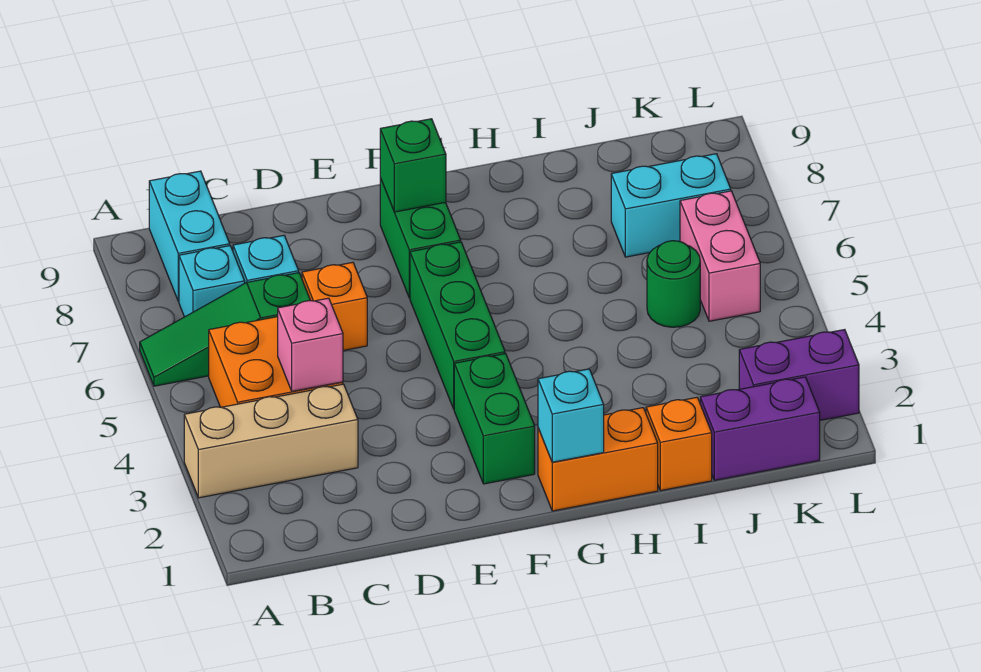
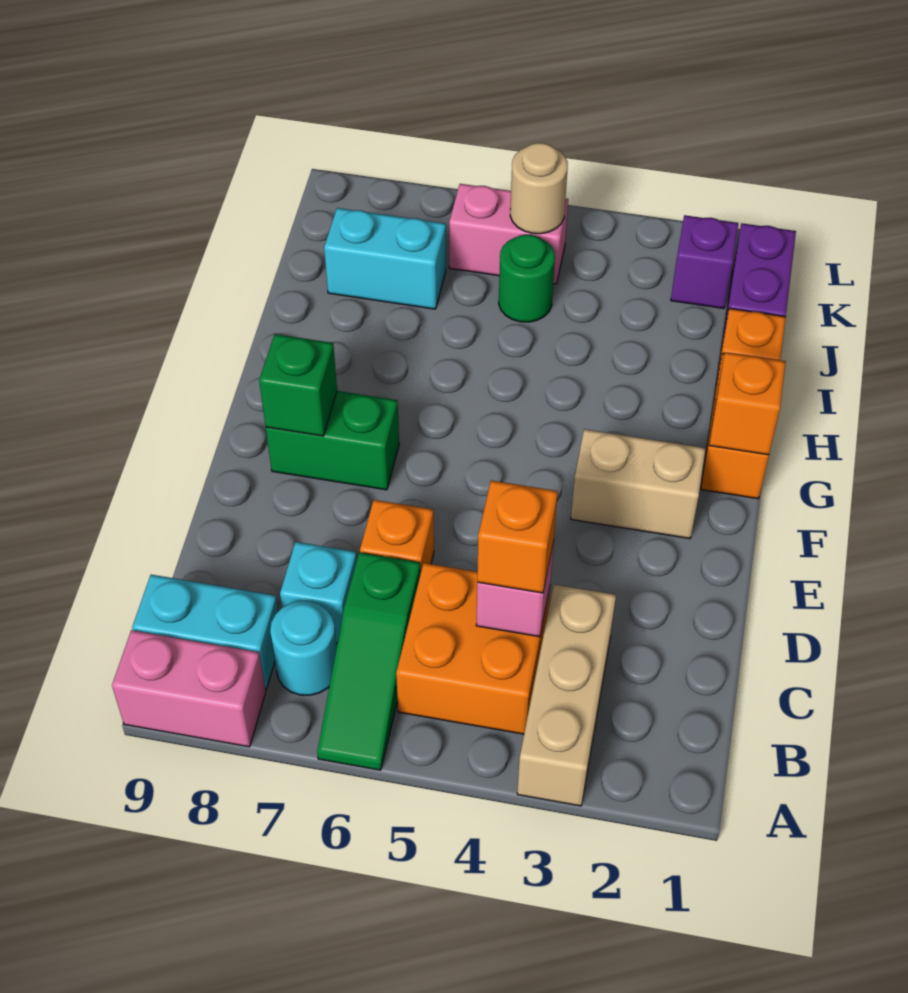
none -> pink 1x2 brick [112,630,266,747]
cyan 1x1 brick [179,246,245,317] -> cyan 1x1 round brick [270,601,337,695]
none -> orange 1x1 brick [477,480,558,593]
green 1x2 brick [454,354,535,484] -> tan 1x2 brick [571,429,706,539]
green 1x3 brick [410,242,505,409] -> none
cyan 1x1 brick [538,369,604,462] -> orange 1x1 brick [709,352,786,455]
cyan 1x2 brick [611,154,731,257] -> cyan 1x2 brick turned to [324,208,446,309]
purple 1x2 brick [739,330,859,420] -> purple 1x1 brick [671,215,738,308]
none -> tan 1x1 round brick [510,143,568,234]

